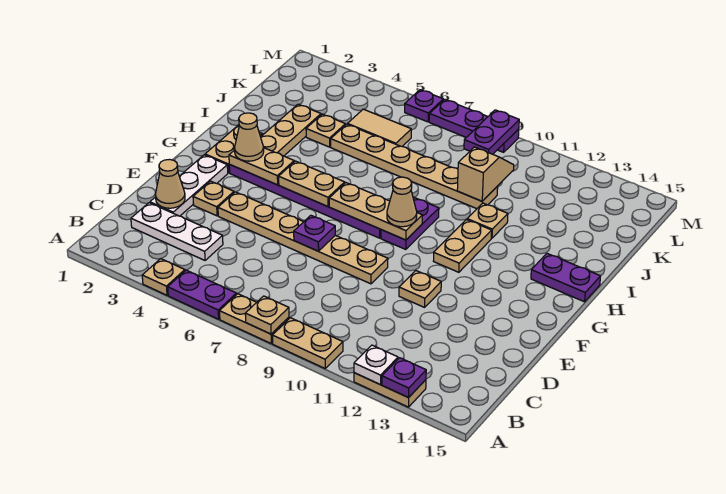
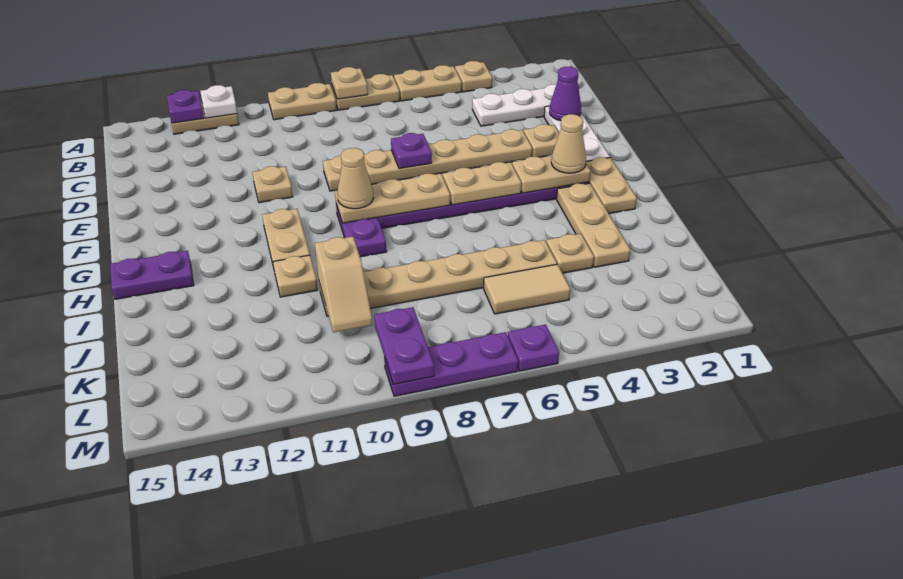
purple 1x2 plate [168,270,236,319] -> tan 1x2 plate [394,65,462,101]
tan 1x1 cone [155,159,185,208] -> purple 1x1 cone [549,67,581,121]

